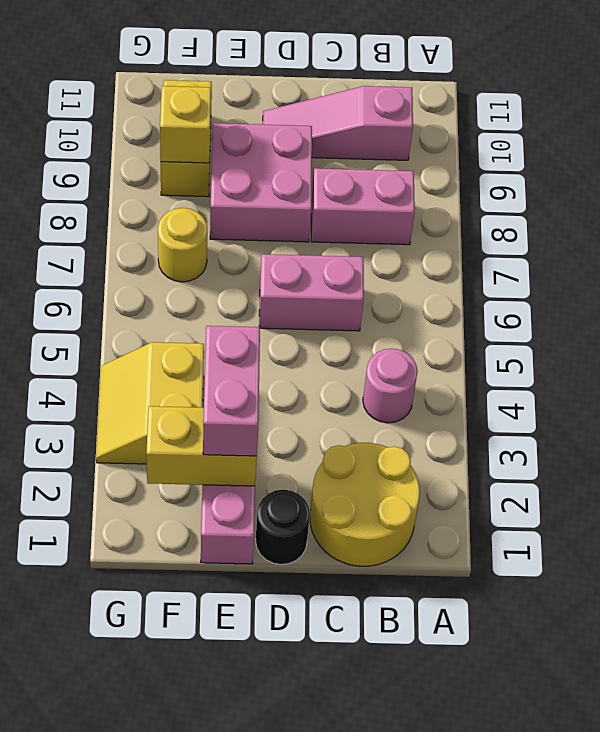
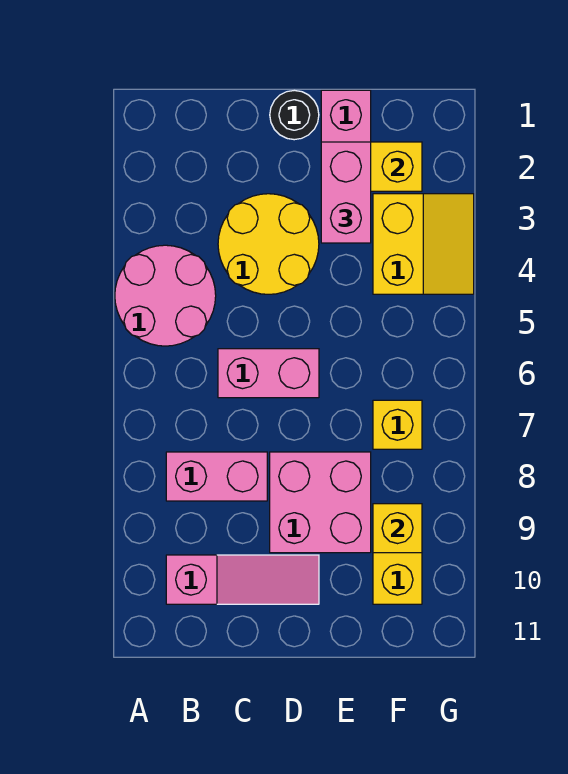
yellow 2x2 round brick [310,443,420,566] -> yellow 2x2 round brick moved to [218,194,319,294]
pink 1x1 round brick [363,349,418,423] -> pink 2x2 round brick [115,245,216,346]
yellow 1x1 round brick [158,208,207,282] -> yellow 1x1 brick [373,400,422,449]

